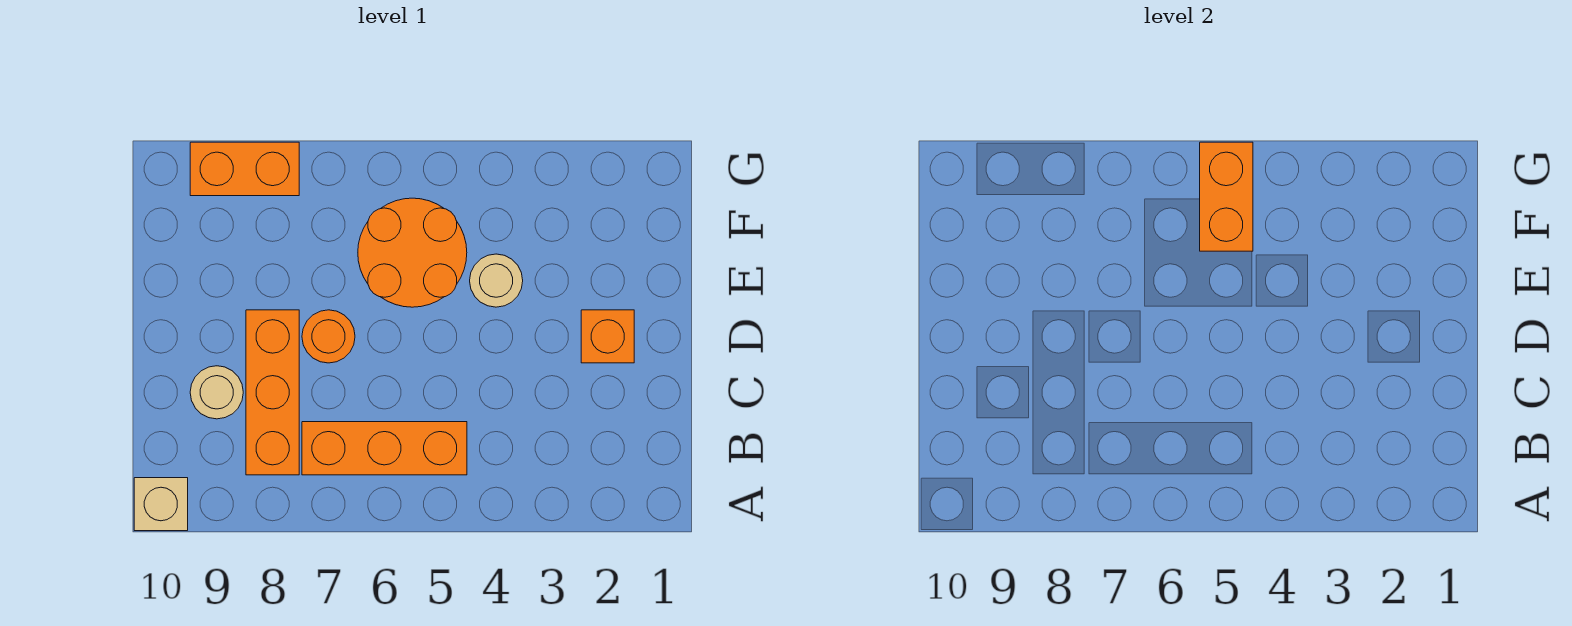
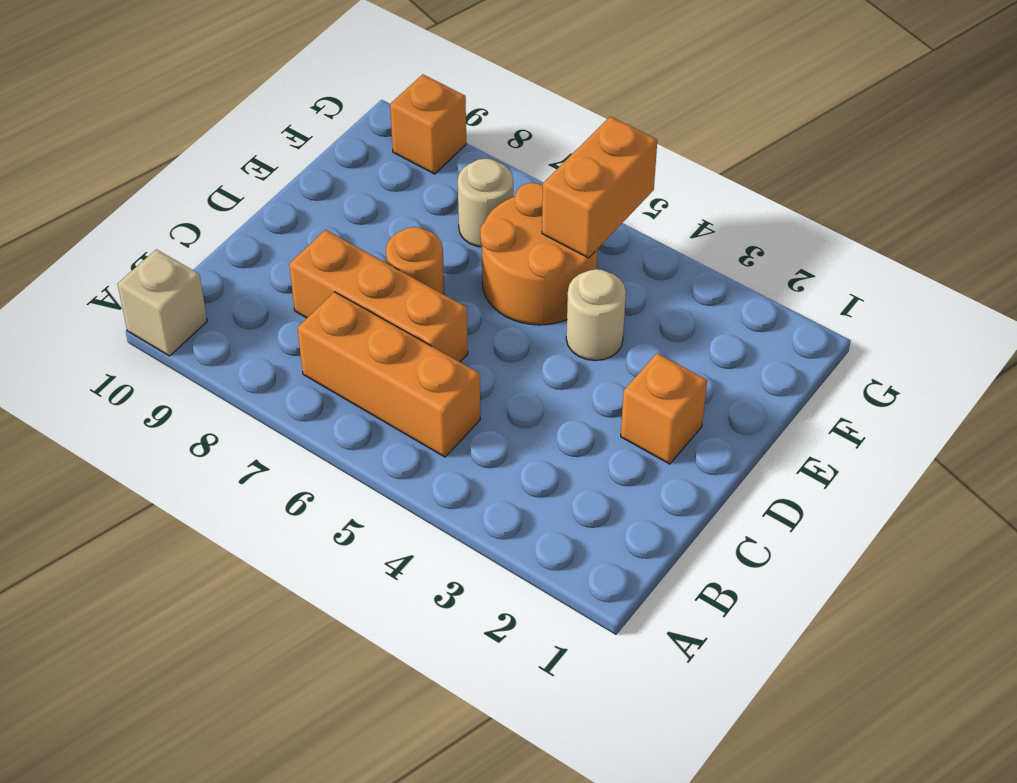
orange 1x3 brick [246,310,299,475] -> orange 1x3 brick turned to [289,230,468,362]
tan 1x1 round brick [190,366,243,419] -> tan 1x1 round brick moved to [458,159,513,247]
orange 1x2 brick [190,142,299,196] -> orange 1x1 brick [390,74,466,174]

